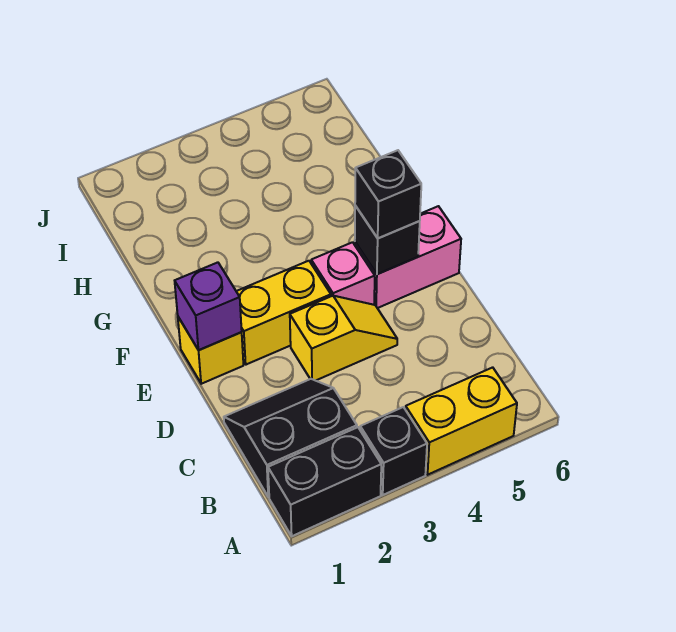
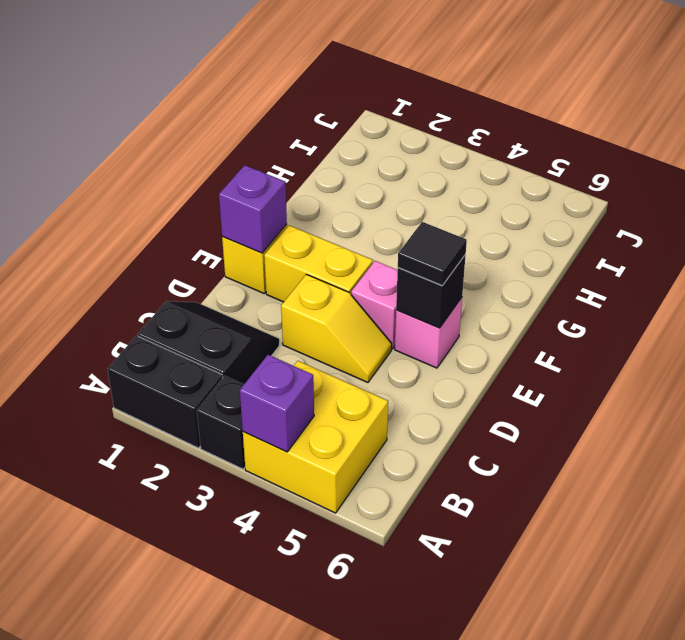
yellow 1x2 brick [406,367,517,475] -> yellow 2x2 brick [243,361,388,513]
none -> purple 1x1 brick [240,355,314,452]
pink 1x2 brick [355,206,461,308] -> pink 1x1 brick [395,298,462,368]
black 1x1 brick [355,150,421,238] -> black 1x1 tile [398,222,467,286]

